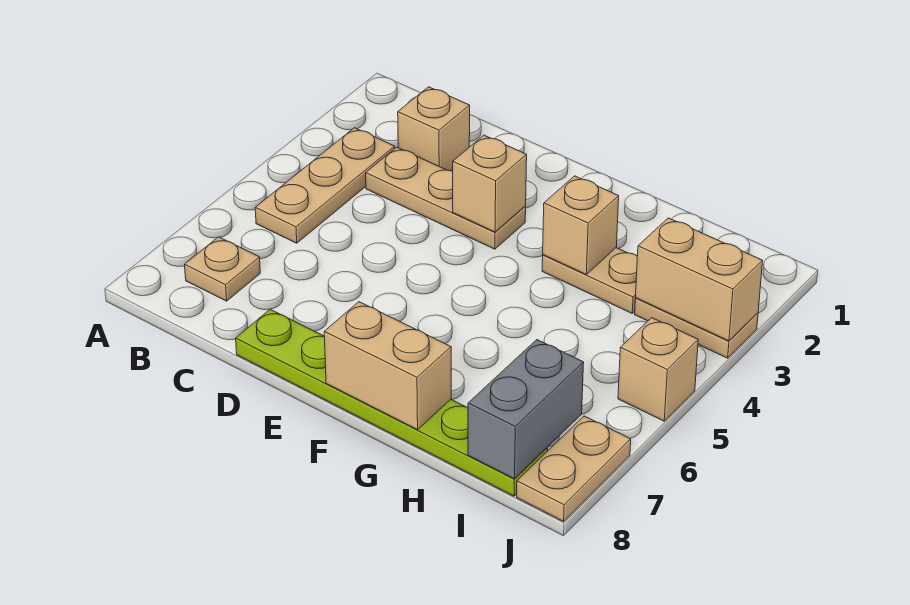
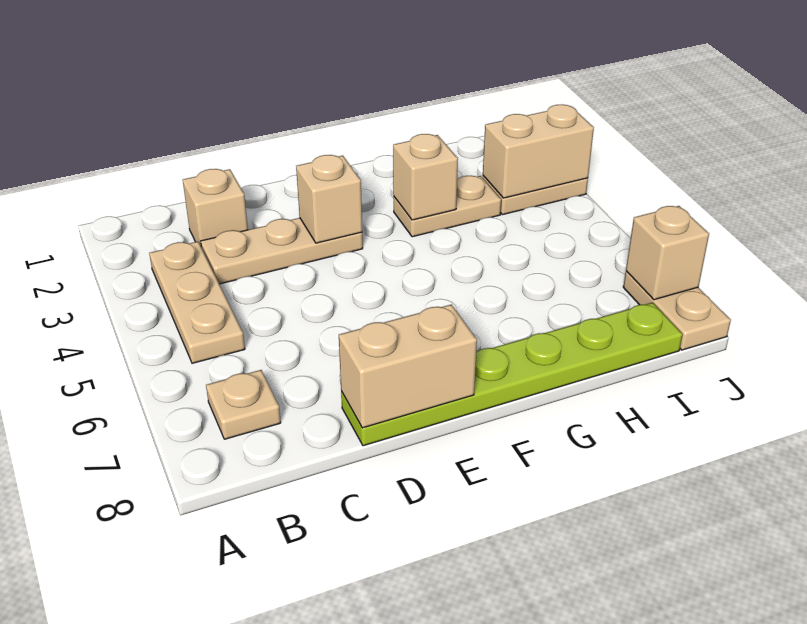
tan 1x2 brick [324,302,451,430] -> tan 1x2 brick moved to [339,304,477,428]
grey 1x2 brick [468,340,584,479] -> none
tan 1x1 brick [618,318,698,421] -> tan 1x1 brick moved to [626,206,709,300]

